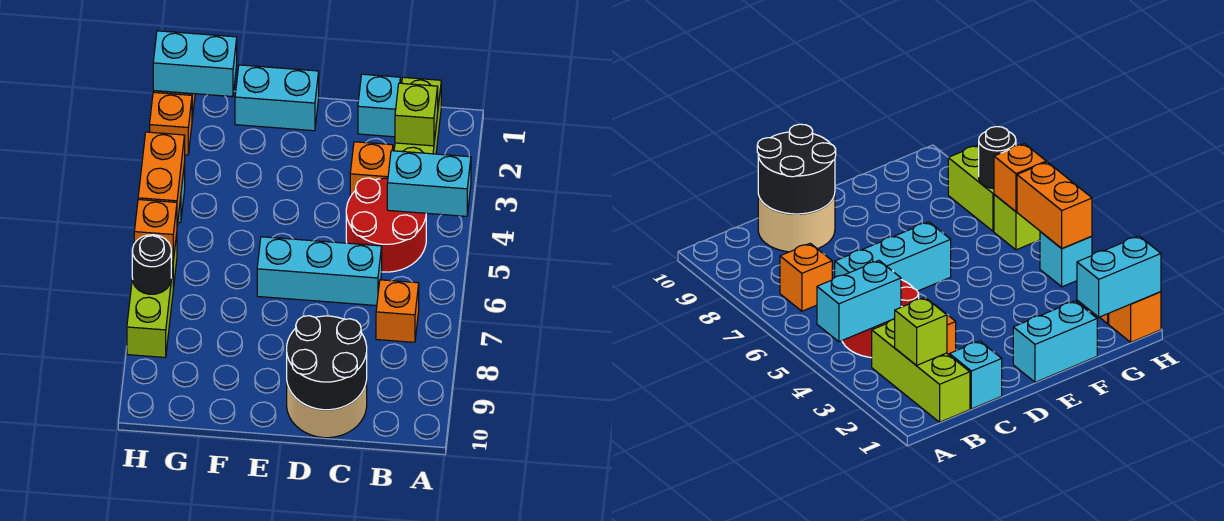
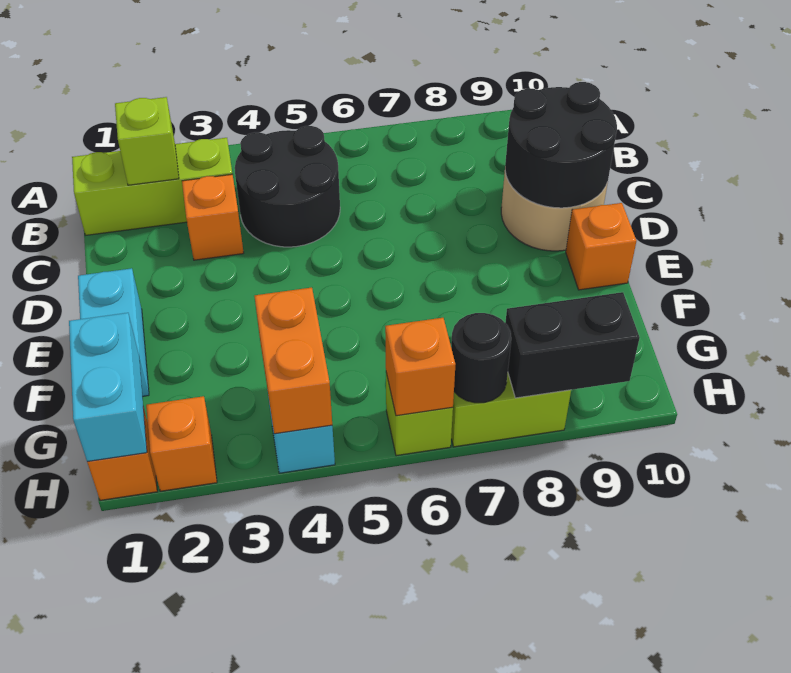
cyan 1x2 brick [387,151,471,216] -> none
red 2x2 round brick [346,178,426,272] -> black 2x2 round brick [235,126,340,247]
orange 1x1 brick [376,280,419,342] -> orange 1x1 brick moved to [566,203,636,290]
cyan 1x1 brick [358,74,400,137] -> none
cyan 1x3 brick [257,237,382,306] -> none
orange 1x2 brick [138,132,185,225] -> orange 1x2 brick turned to [254,288,332,434]
none -> black 1x2 brick [505,292,640,398]

